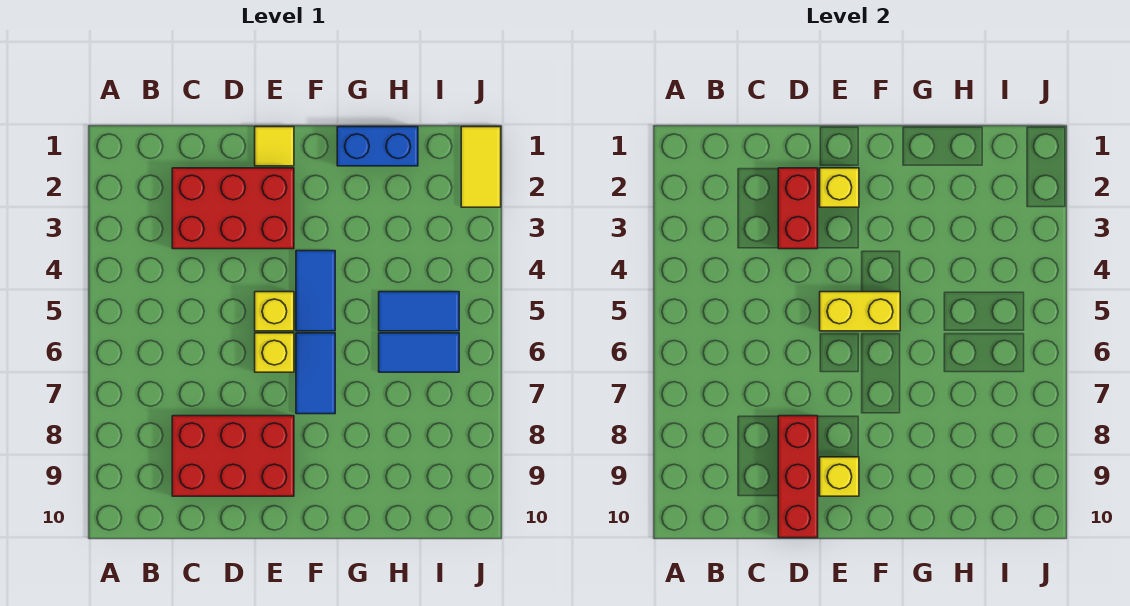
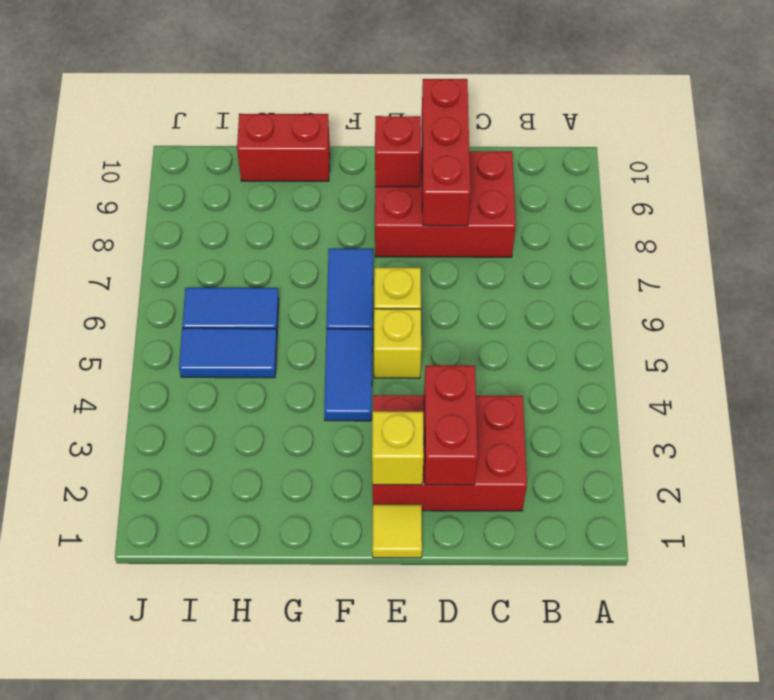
yellow 1x2 brick [820,292,900,331] -> none
yellow 1x1 brick [820,457,859,496] -> red 1x1 brick [375,116,421,187]
blue 1x2 brick [337,127,418,166] -> none
none -> red 1x2 brick [237,114,330,181]
yellow 1x2 tile [461,127,501,207] -> none

